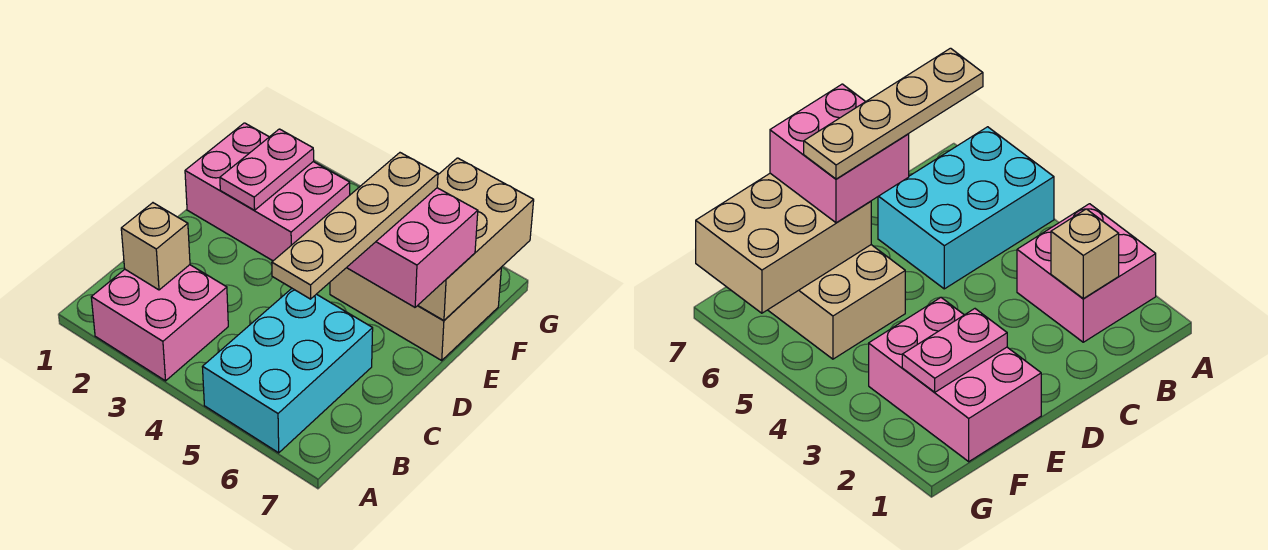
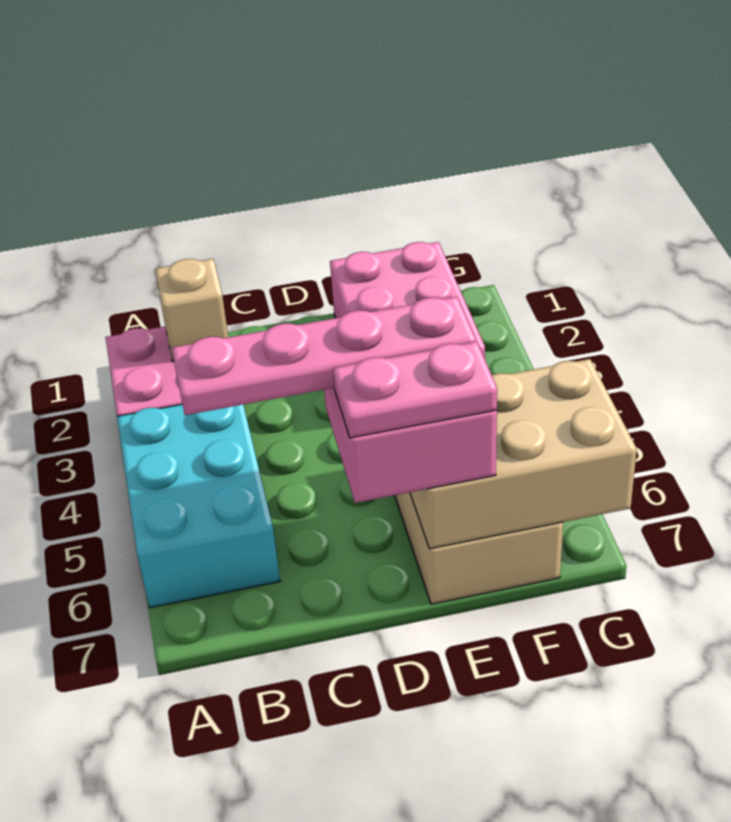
cyan 2x3 brick [203,289,373,453] -> cyan 2x3 brick turned to [117,404,280,608]
tan 1x4 plate [272,153,438,299] -> pink 1x4 plate [172,297,476,415]
pink 1x2 plate [220,129,314,210] -> pink 1x2 plate moved to [333,342,497,438]

